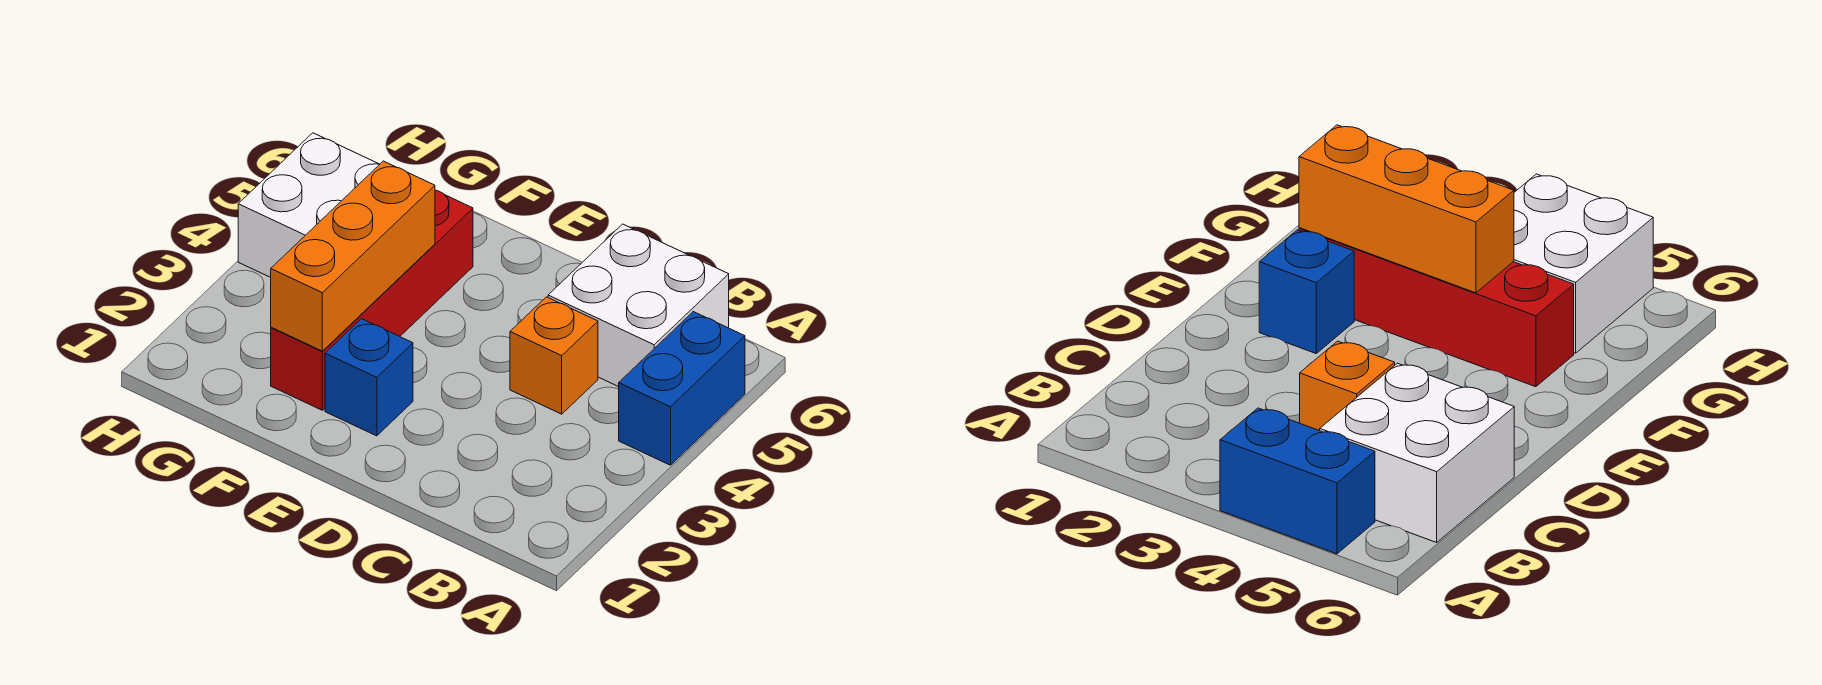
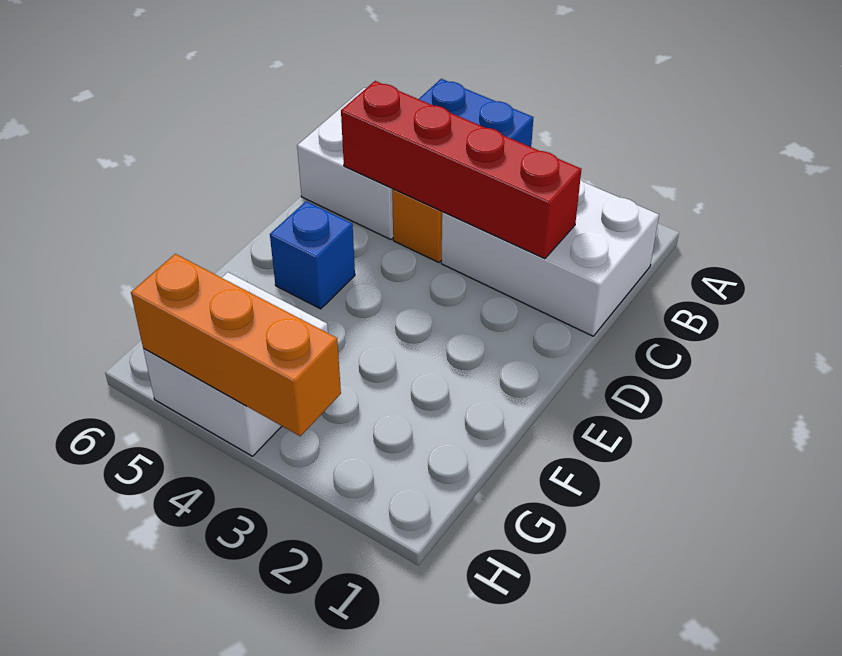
none -> white 2x3 brick [441,179,659,336]
blue 1x1 brick [325,319,413,436] -> blue 1x1 brick moved to [270,201,355,309]
red 1x4 brick [271,190,473,410] -> red 1x4 brick moved to [341,81,581,259]
orange 1x3 brick [271,161,435,351] -> orange 1x3 brick moved to [131,254,341,436]

